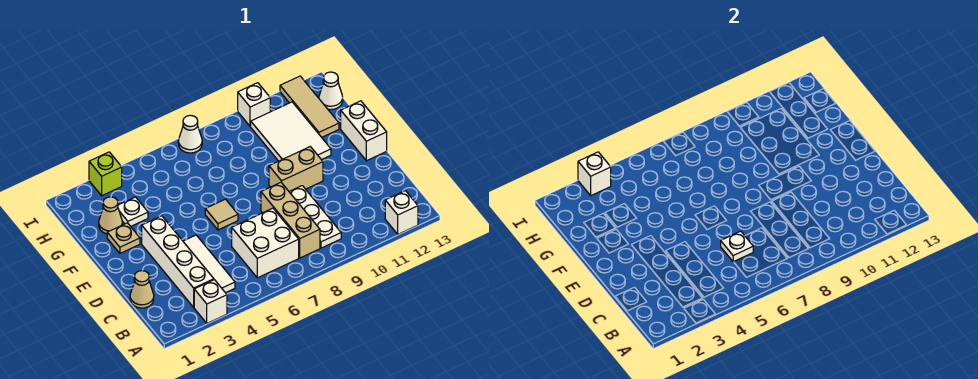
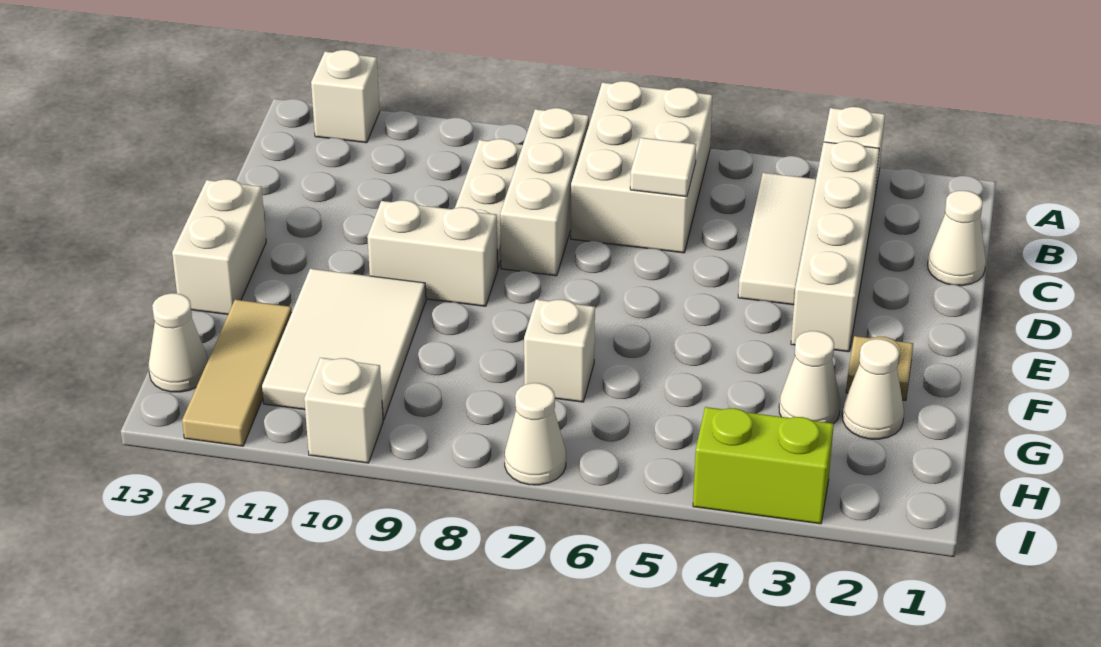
white 2x2 brick [232,208,299,278] -> white 2x3 brick [571,81,713,253]
tan 1x3 brick [261,182,320,258] -> white 1x3 brick [500,108,589,276]
tan 1x1 cone [130,271,154,308] -> white 1x1 cone [928,191,986,286]
white 1x1 plate [721,231,753,262] -> white 1x1 tile [630,138,696,197]
tan 1x1 tile [205,199,238,230] -> none
tan 1x2 brick [269,147,323,191] -> white 1x2 brick [367,200,498,306]
tan 1x1 cone [99,197,122,234] -> white 1x1 cone [842,339,904,439]
white 1x1 plate [118,197,148,226] -> white 1x1 cone [779,331,840,424]
lime 1x1 brick [89,152,122,196] -> lime 1x2 brick [693,407,834,524]
white 1x1 brick [578,152,611,196] -> white 1x1 brick moved to [524,299,595,402]

